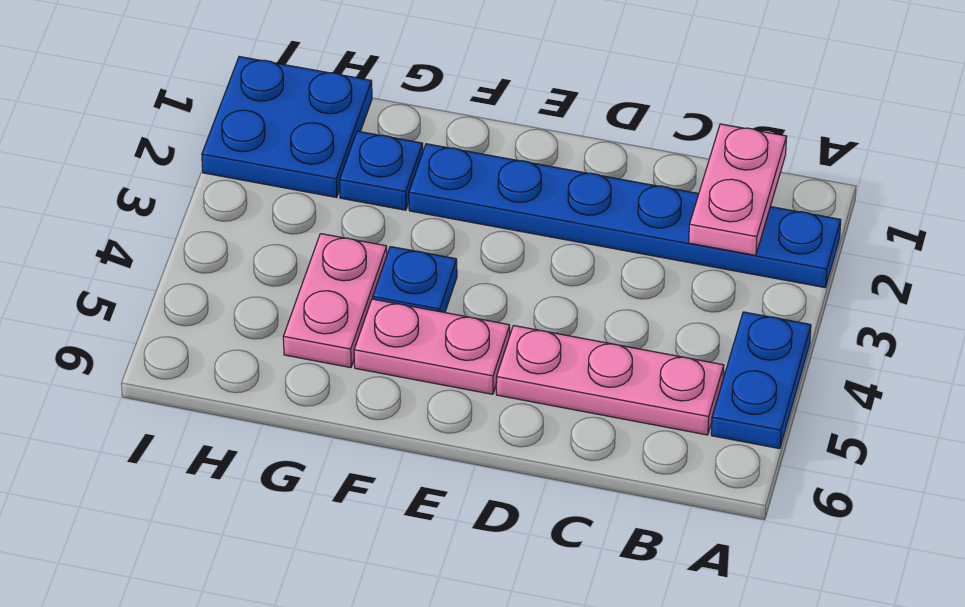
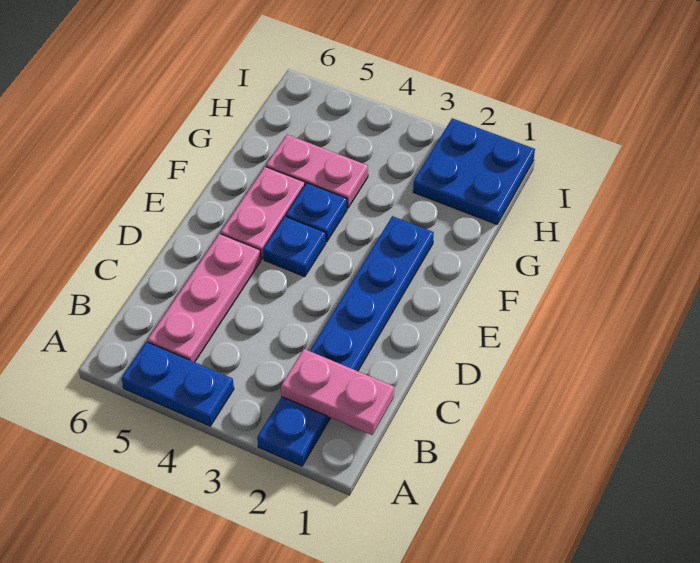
blue 1x1 plate [340,131,423,210] -> blue 1x1 plate moved to [263,217,326,277]

